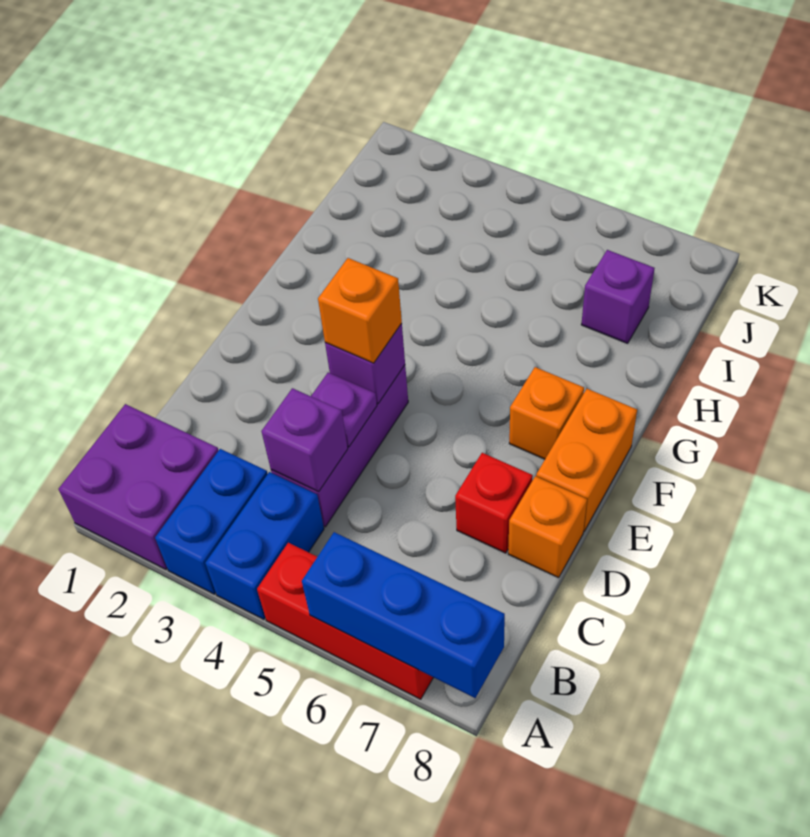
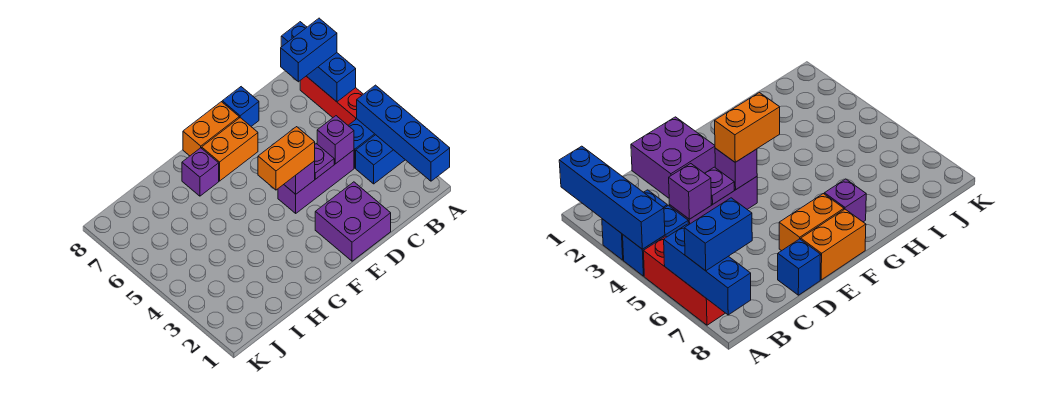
purple 2x2 brick [58,404,219,569] -> purple 2x2 brick moved to [315,182,391,261]
none -> blue 1x4 brick [357,85,450,181]
none -> blue 1x2 brick [281,18,337,82]
red 1x1 brick [455,453,533,553] -> none
orange 1x1 brick [508,476,587,578] -> blue 1x1 brick [222,87,259,126]
orange 1x1 brick [318,258,402,363] -> orange 1x2 brick [258,127,315,190]
orange 1x1 brick [509,367,584,459] -> orange 1x2 brick [202,118,258,181]
purple 1x1 brick [581,250,655,343] -> purple 1x1 brick moved to [182,148,219,196]

